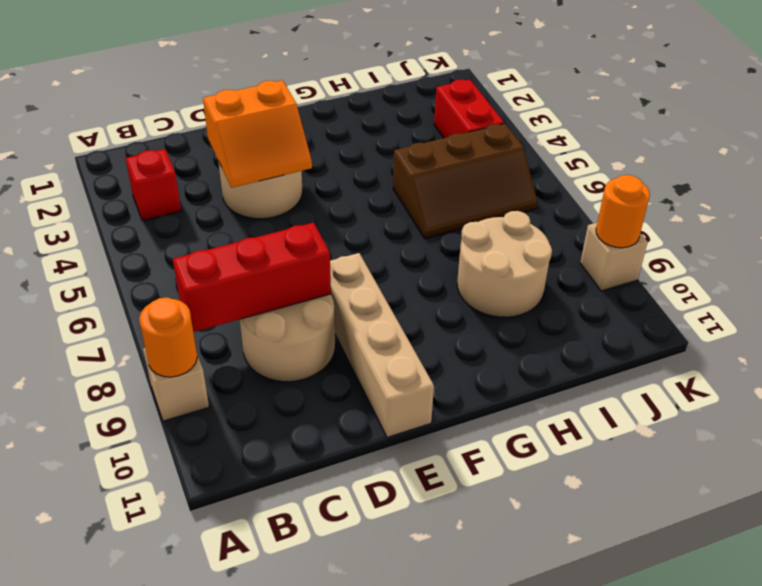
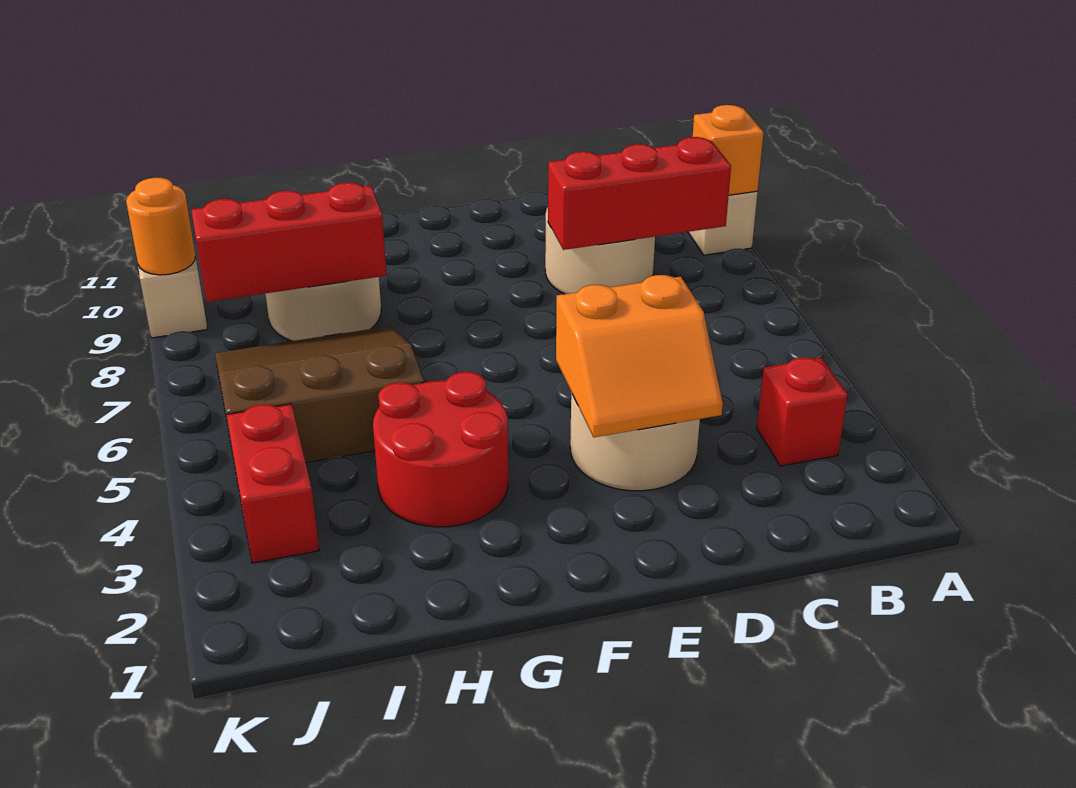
orange 1x1 round brick [139,297,197,377] -> orange 1x1 brick [692,105,764,195]
orange 2x2 slope [203,80,312,188] -> orange 2x2 slope turned to [556,275,723,437]
tan 1x4 brick [330,253,434,437] -> none
none -> red 2x2 round brick [373,372,508,527]
brown 2x3 slope [393,123,538,239] -> brown 3x3 slope [215,326,424,465]
none -> red 1x3 brick [191,183,387,302]

